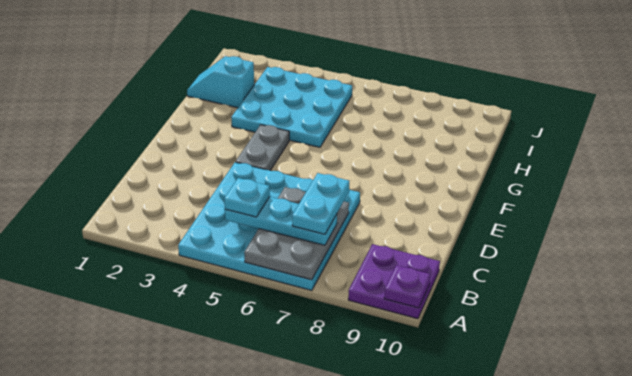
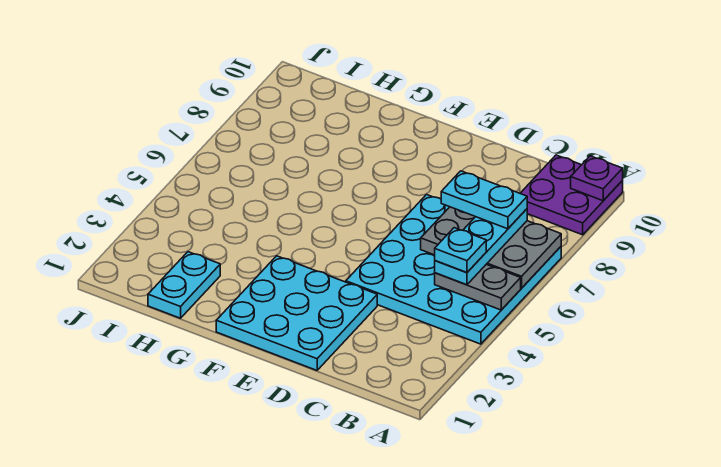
grey 1x2 plate [236,125,289,170] -> grey 1x2 plate moved to [435,264,521,310]
cyan 3x3 plate [231,67,352,147] -> cyan 3x3 plate moved to [216,256,377,370]
cyan 1x2 slope [187,56,254,108] -> cyan 1x2 plate [148,252,220,318]

